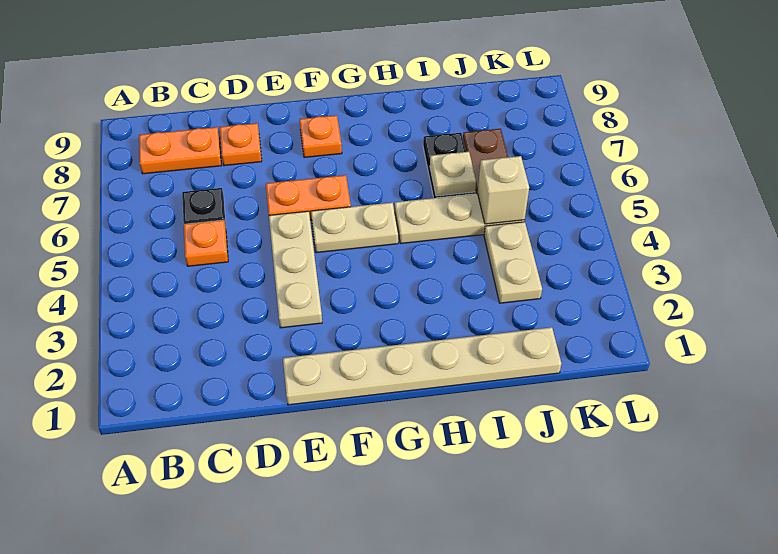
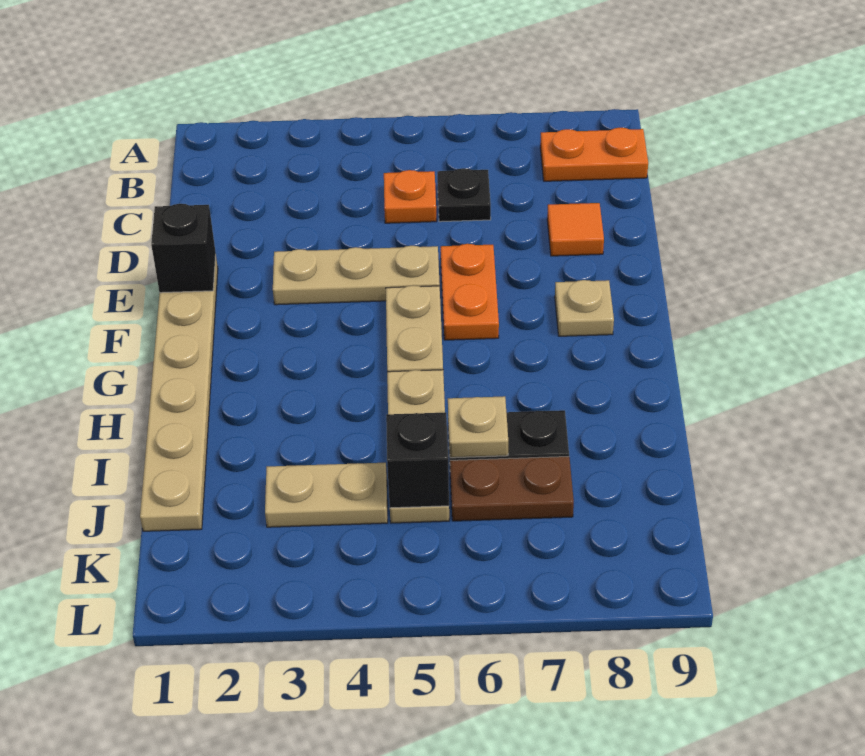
orange 1x2 plate [139,127,221,174] -> orange 1x2 plate turned to [540,128,648,181]
orange 1x1 plate [220,123,262,166] -> orange 1x1 tile [547,203,604,256]
none -> black 1x1 brick [151,204,216,293]
orange 1x1 plate [300,115,342,157] -> tan 1x1 plate [555,280,614,336]
tan 1x1 brick [478,156,529,224] -> black 1x1 brick [386,412,449,508]

